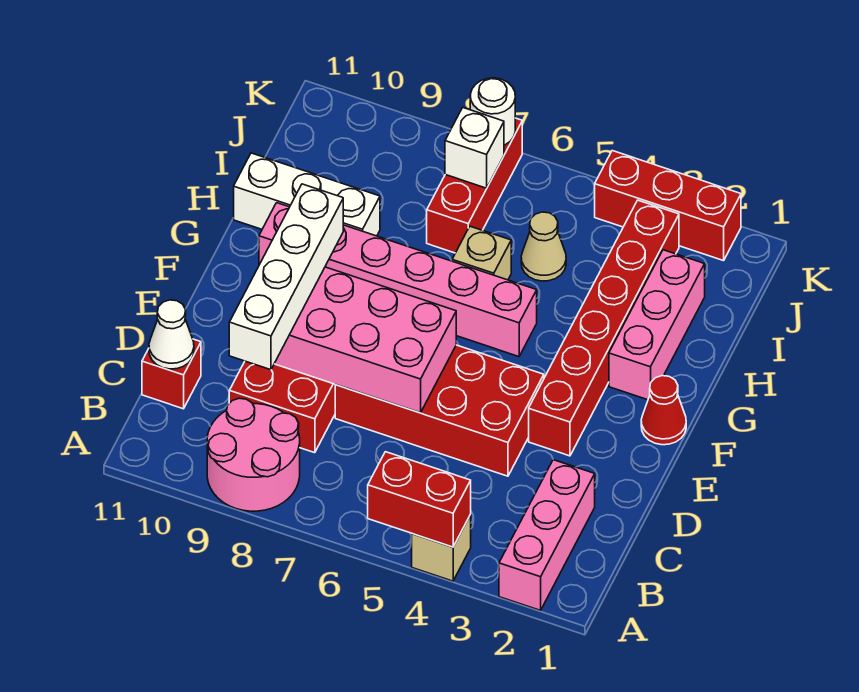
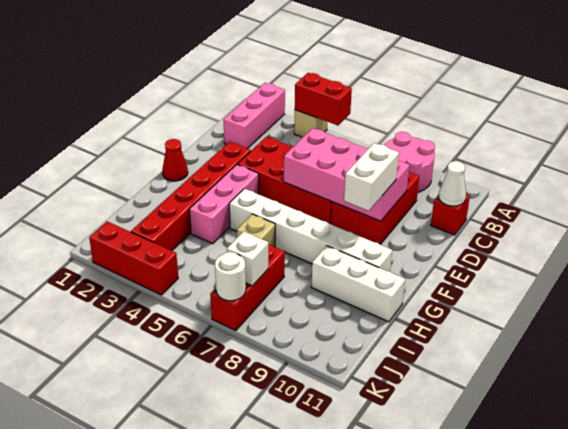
white 1x4 brick [229,184,343,370] -> white 1x2 brick [344,143,399,211]
pink 1x3 brick [609,250,705,400] -> pink 1x3 brick moved to [189,165,259,244]
pink 1x6 brick [259,203,537,357] -> white 1x6 brick [229,189,392,272]
tan 1x1 cone [521,212,566,281] -> none

